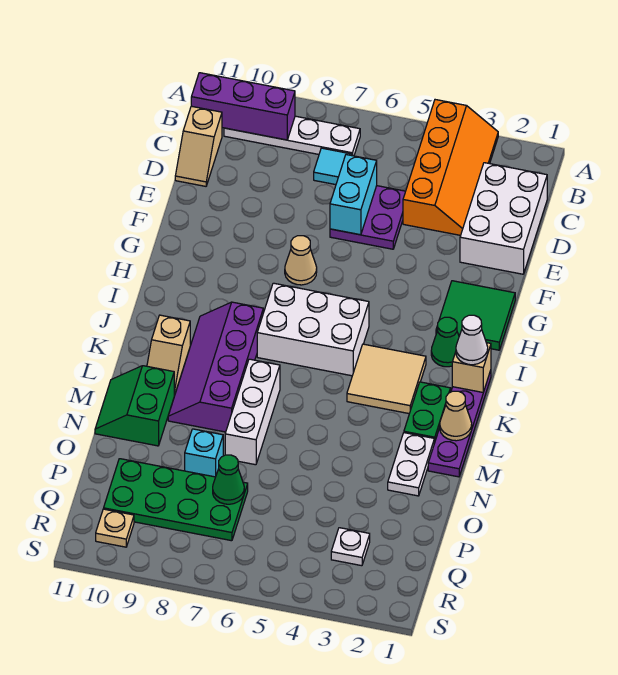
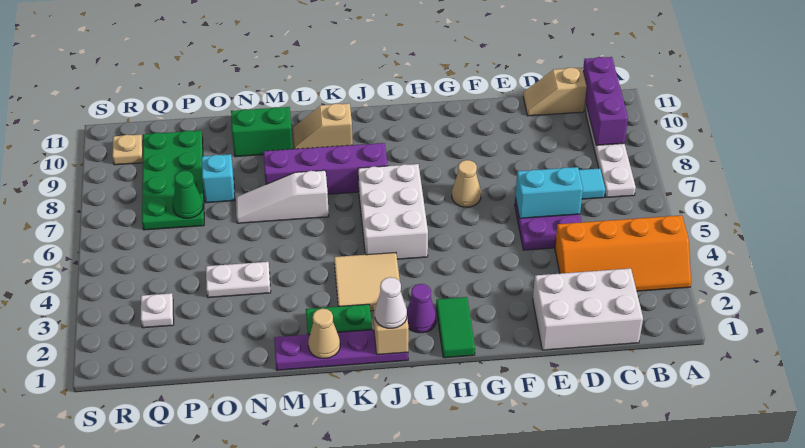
green 2x2 tile [436,281,515,350] -> green 1x2 tile [436,297,475,358]
green 1x1 cone [431,317,459,367] -> purple 1x1 cone [407,284,436,333]
white 1x3 brick [225,359,280,465] -> white 1x3 slope [236,170,329,223]
white 1x2 plate [388,433,434,496] -> white 1x2 plate moved to [206,262,271,298]

